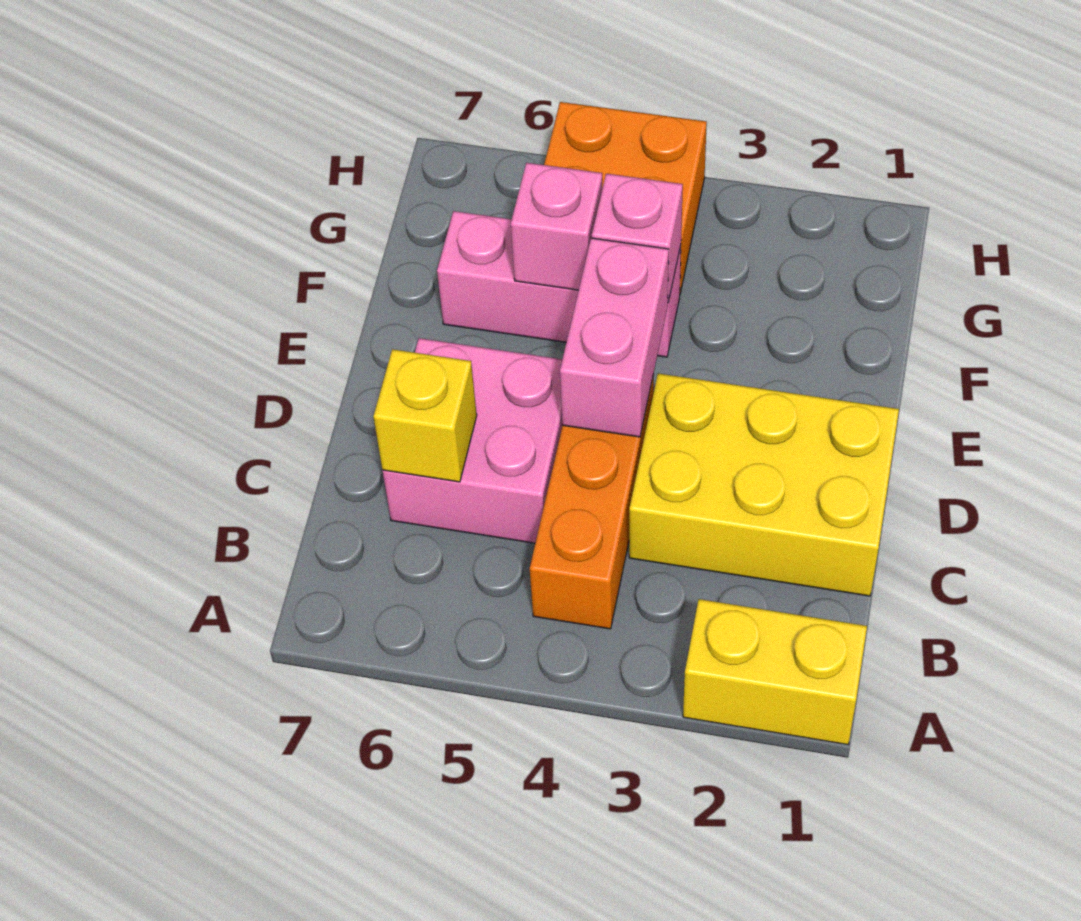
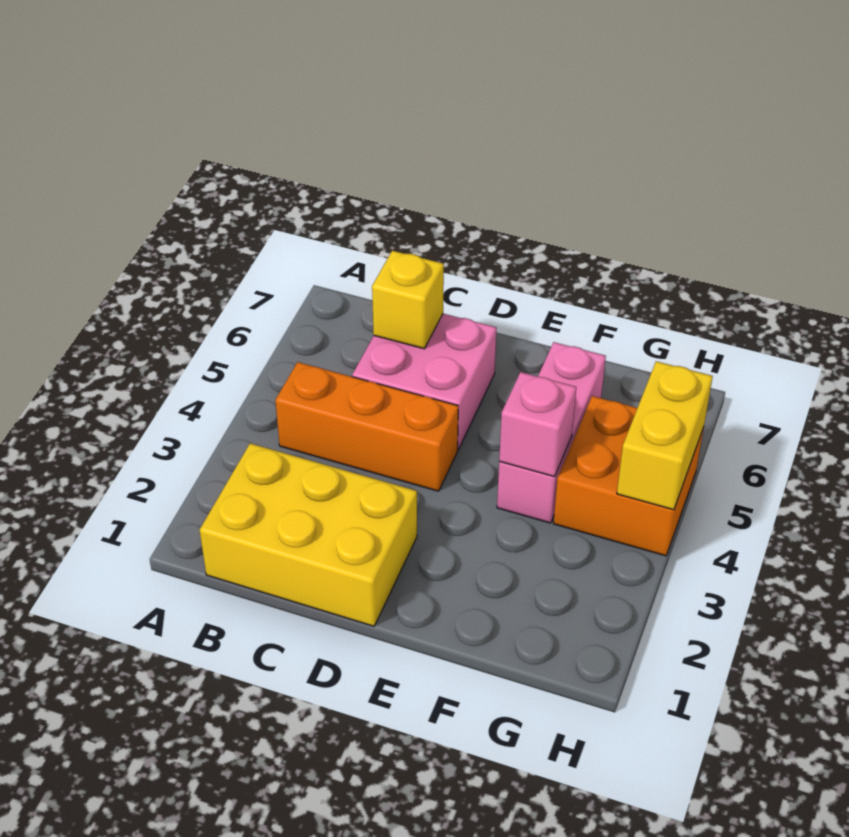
yellow 1x2 brick [683,599,867,745] -> yellow 1x2 brick moved to [617,361,713,510]
yellow 2x3 brick [629,373,899,596] -> yellow 2x3 brick turned to [200,443,417,626]
pink 1x2 brick [560,238,669,437] -> none
pink 1x1 brick [511,163,602,290] -> none

